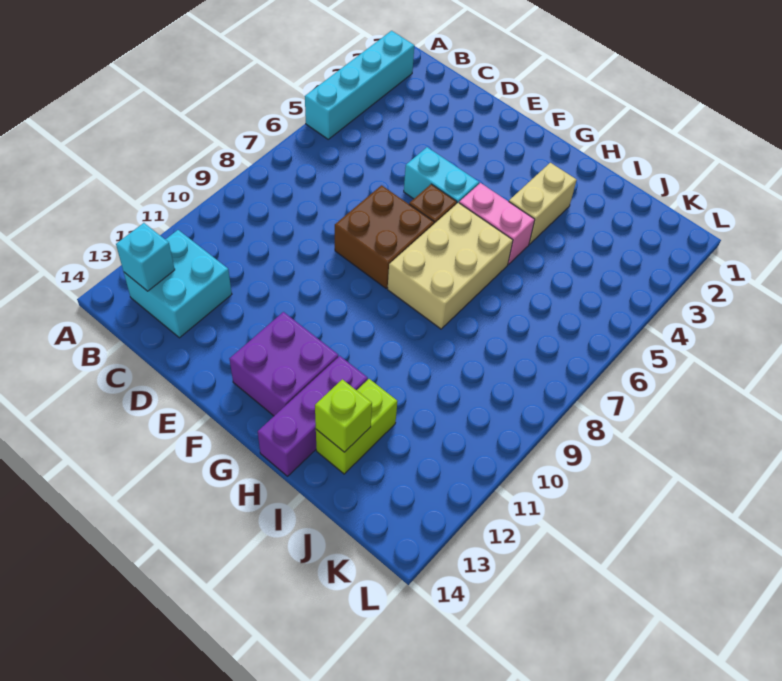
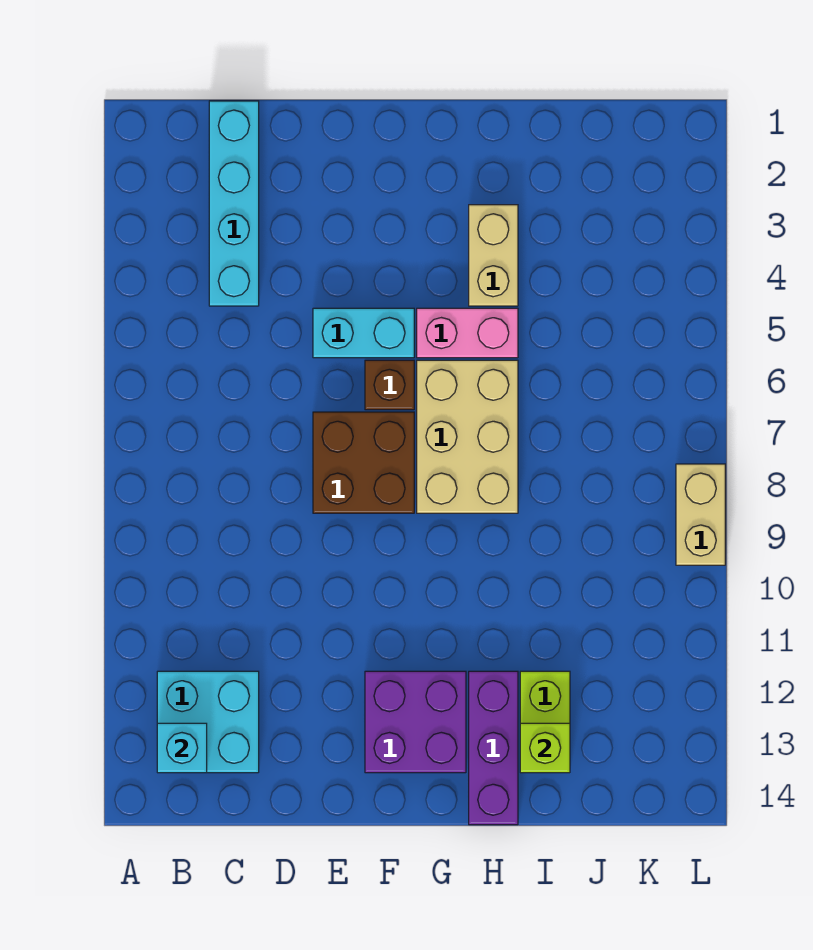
cyan 1x4 brick [305,31,414,139] -> cyan 1x4 brick moved to [209,101,259,306]
none -> tan 1x2 brick [676,464,725,565]

